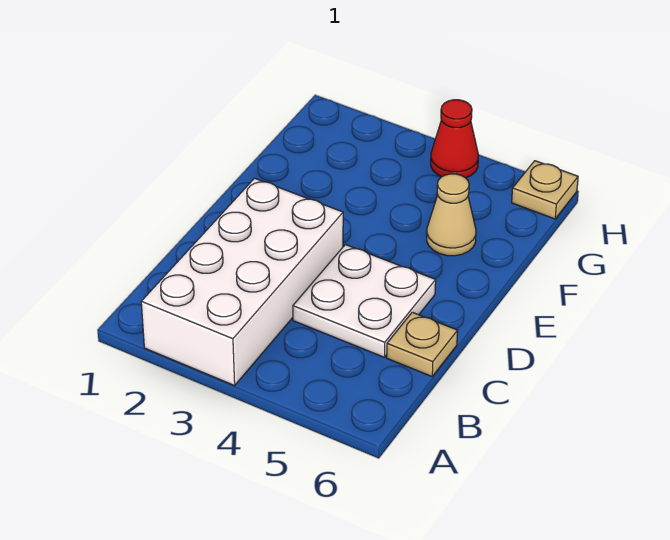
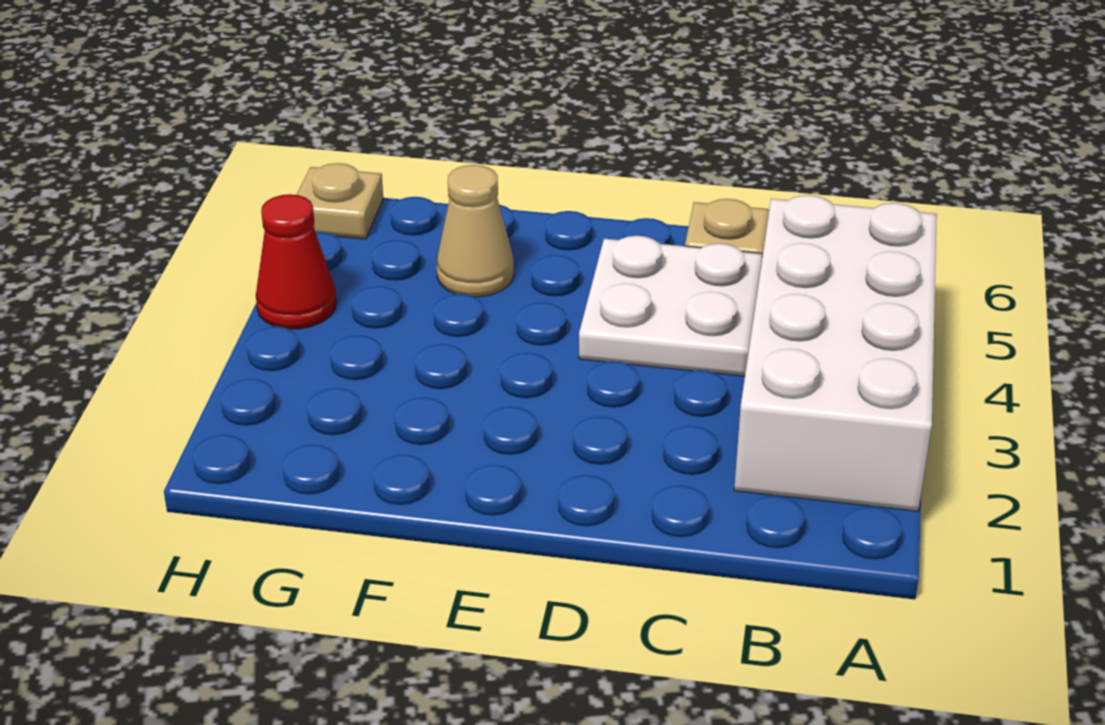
white 2x4 brick [141,178,343,386] -> white 2x4 brick turned to [734,195,937,511]

